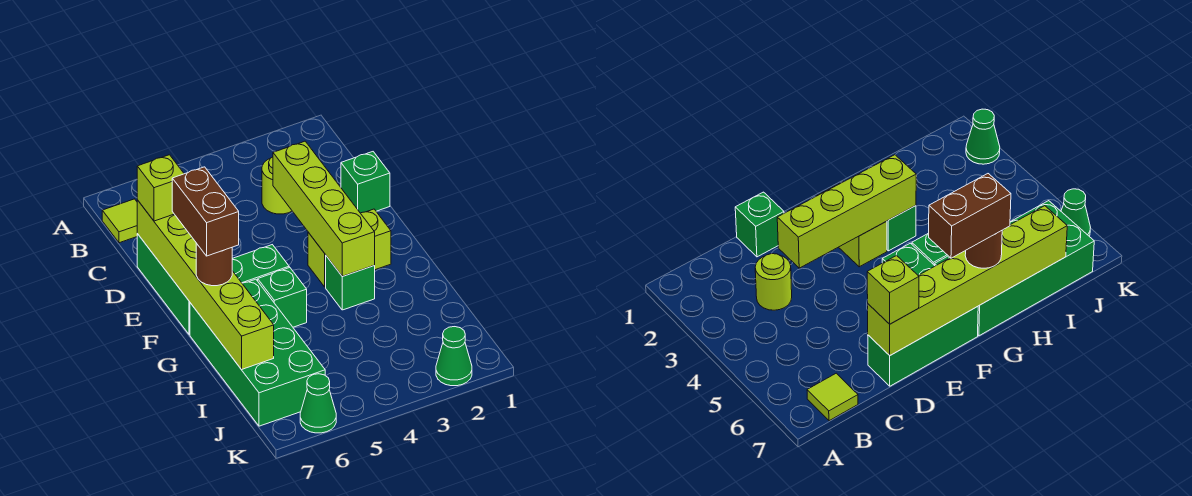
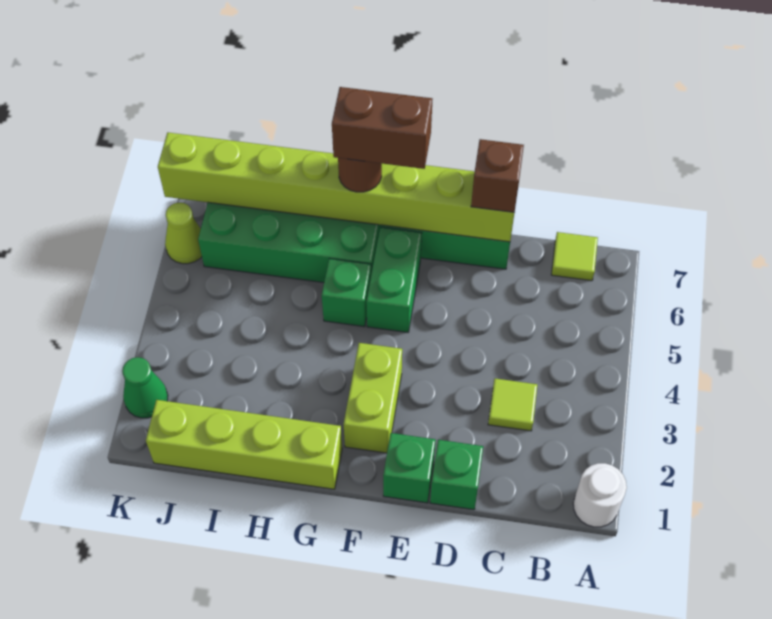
none -> white 1x1 round brick [573,463,627,527]
lime 1x1 round brick [262,157,292,214] -> lime 1x1 tile [488,378,537,431]
lime 1x4 brick [273,141,375,276] -> lime 1x4 brick moved to [146,400,342,489]
lime 1x6 brick [137,200,274,370] -> lime 1x8 brick [158,133,514,242]
lime 1x1 brick [137,155,184,221] -> brown 1x1 brick [471,139,524,212]
green 1x1 brick [326,256,375,310] -> green 1x1 brick moved to [383,433,436,503]
green 1x1 cone [300,374,336,433] -> lime 1x1 cone [165,203,202,264]

